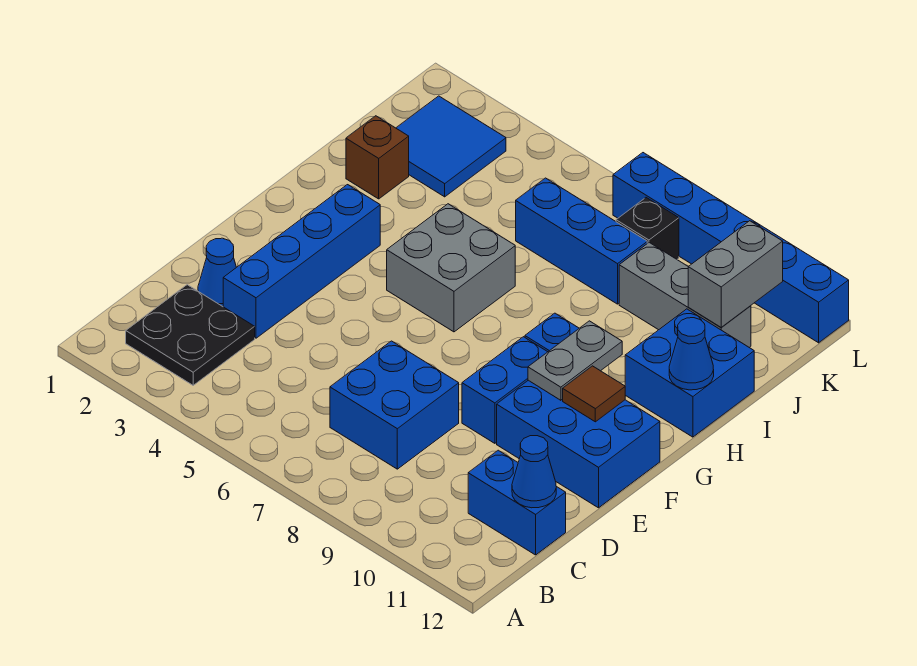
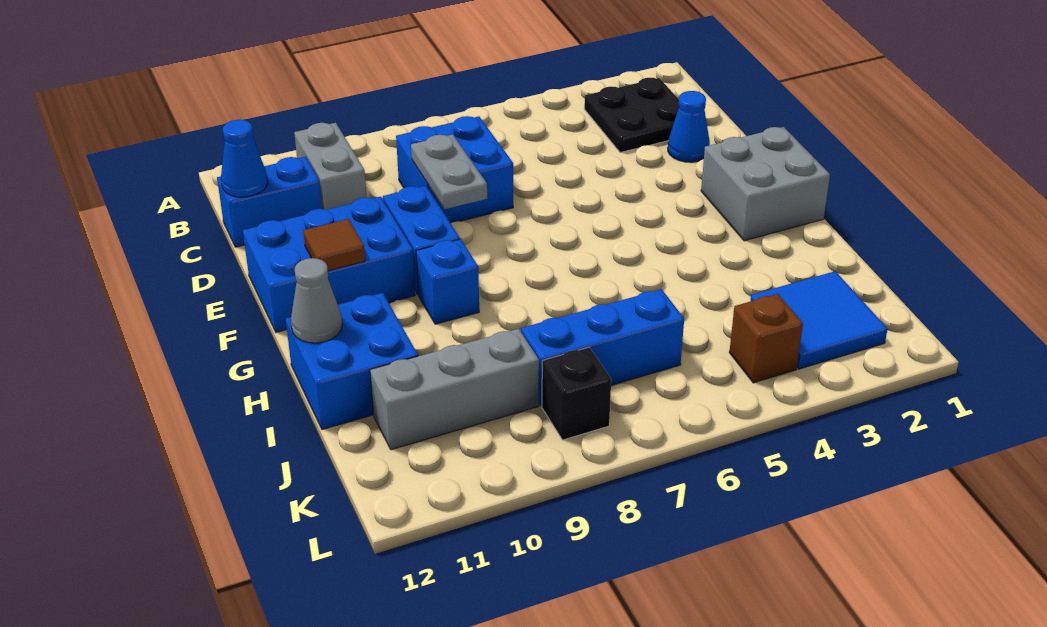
blue 1x4 brick [223,185,380,338] -> none
grey 1x2 plate [528,321,622,400] -> grey 1x2 plate moved to [411,134,487,209]
grey 2x2 brick [387,204,515,332] -> grey 2x2 brick moved to [701,127,830,241]
blue 1x1 cone [669,318,714,390] -> grey 1x1 cone [291,258,342,343]
brown 1x1 brick [346,116,409,199] -> brown 1x1 brick moved to [729,294,803,383]
grey 1x2 brick [688,221,783,327] -> grey 1x2 brick moved to [294,123,366,210]
blue 1x6 brick [613,153,849,343] -> none

